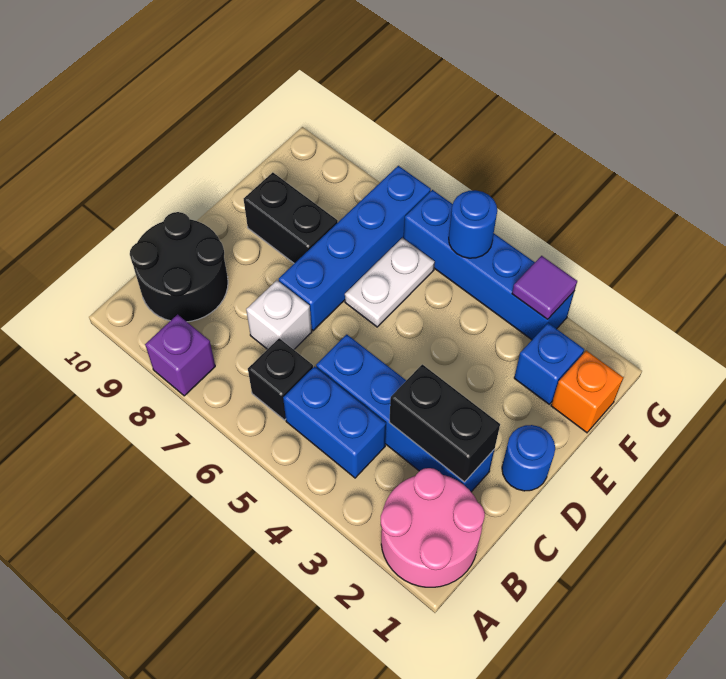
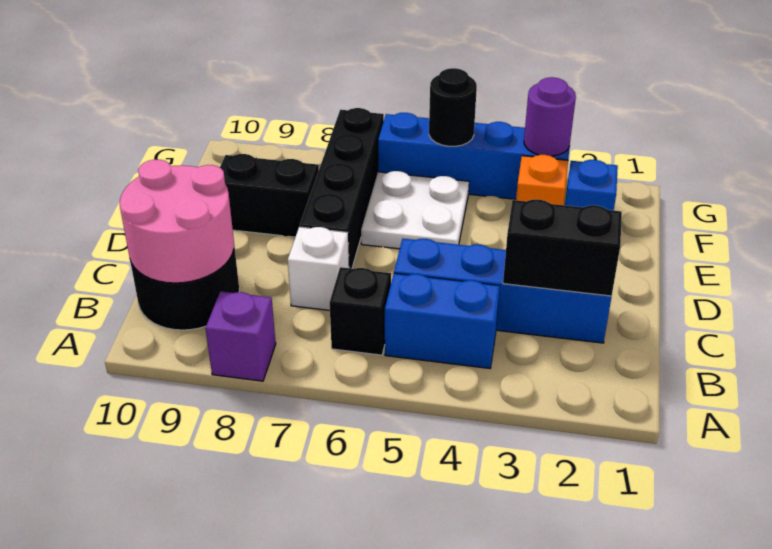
pink 2x2 round brick [381,468,485,587] -> pink 2x2 round brick moved to [120,160,234,283]
blue 1x1 round brick [502,425,555,491] -> none
blue 1x4 brick [279,166,431,331] -> black 1x4 brick [300,108,384,269]
white 1x2 plate [345,238,435,327] -> white 2x2 plate [361,171,469,249]
orange 1x1 brick [551,351,624,433] -> orange 1x1 brick moved to [516,155,568,205]
purple 1x1 tile [512,256,577,319] -> purple 1x1 round brick [524,77,576,156]
blue 1x1 round brick [449,190,497,258] -> black 1x1 round brick [429,68,477,146]

